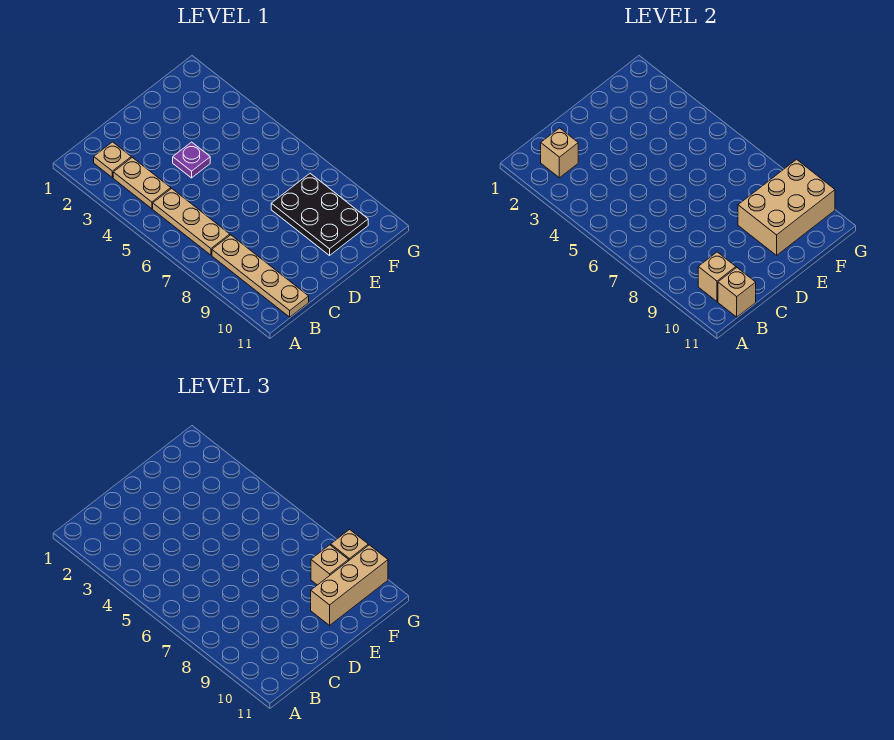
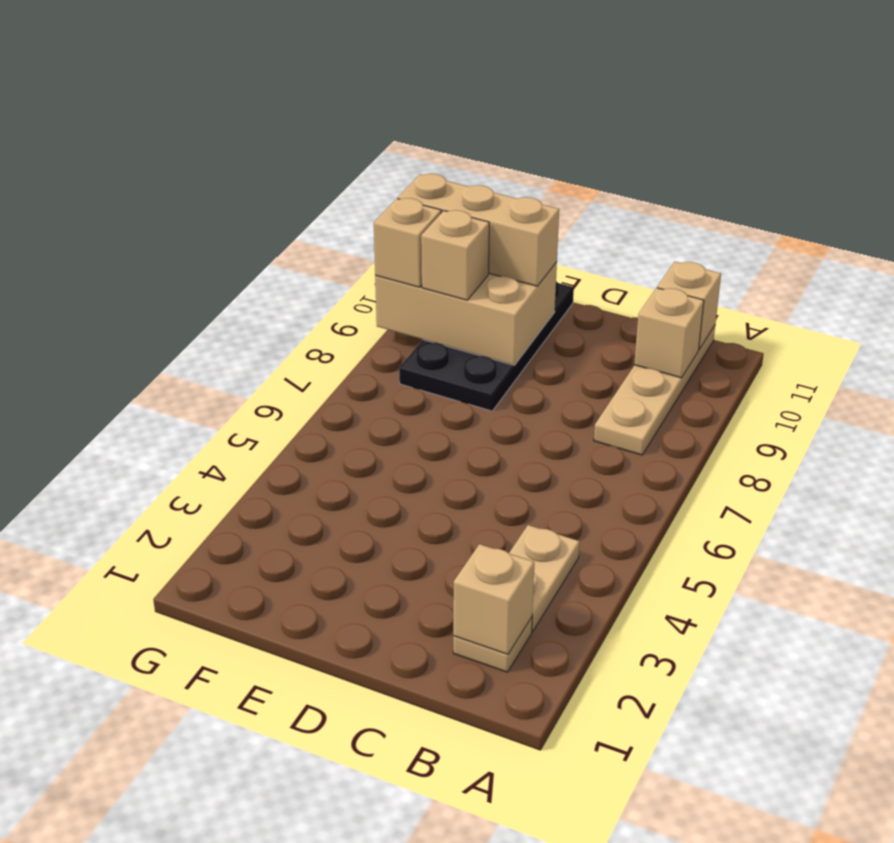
tan 1x3 plate [153,188,230,255] -> none
purple 1x1 plate [173,142,210,178] -> none
black 2x3 plate [271,173,368,255] -> black 2x4 plate [399,281,574,411]

